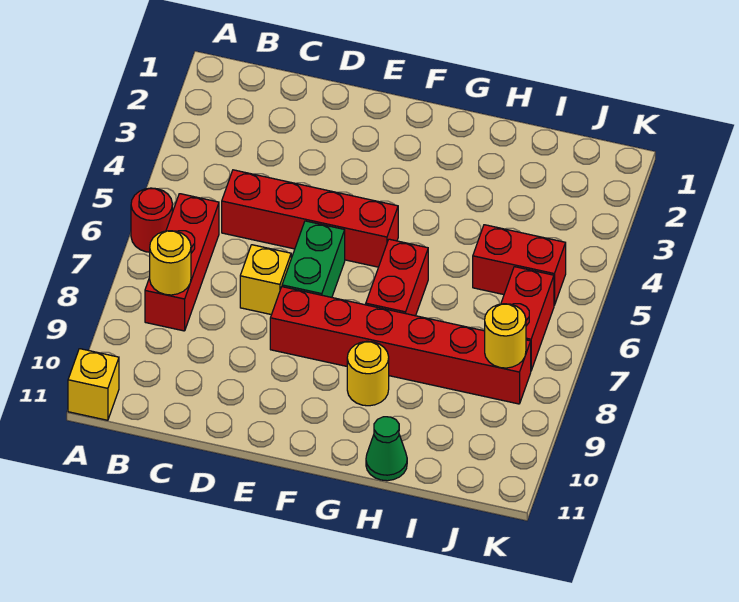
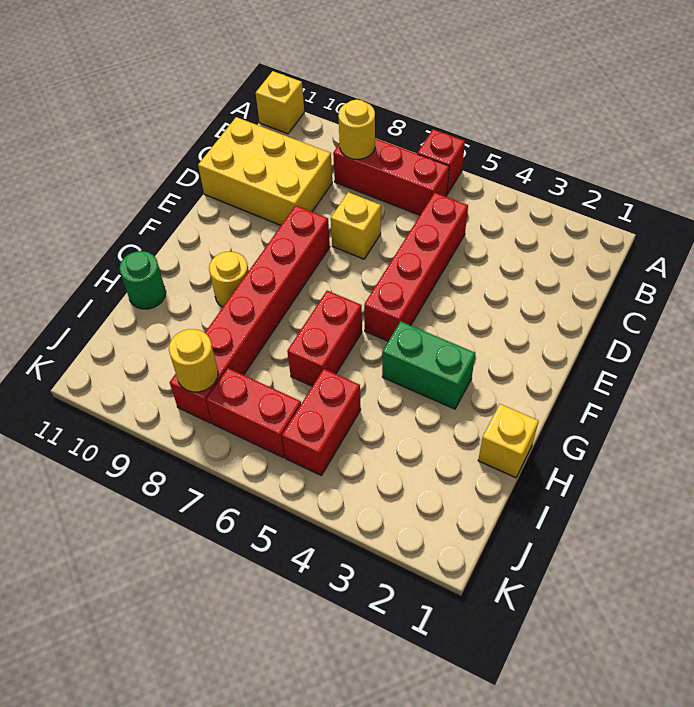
red 1x1 round brick [131,188,172,252] -> red 1x1 brick [417,129,465,194]
none -> yellow 2x3 brick [198,117,332,225]
green 1x2 brick [282,221,345,297] -> green 1x2 brick moved to [382,321,475,409]
red 1x2 brick [366,239,428,316] -> red 1x2 brick turned to [287,291,362,386]
none -> yellow 1x1 brick [478,404,539,478]
green 1x1 cone [366,417,407,481] -> green 1x1 round brick [119,251,166,309]

